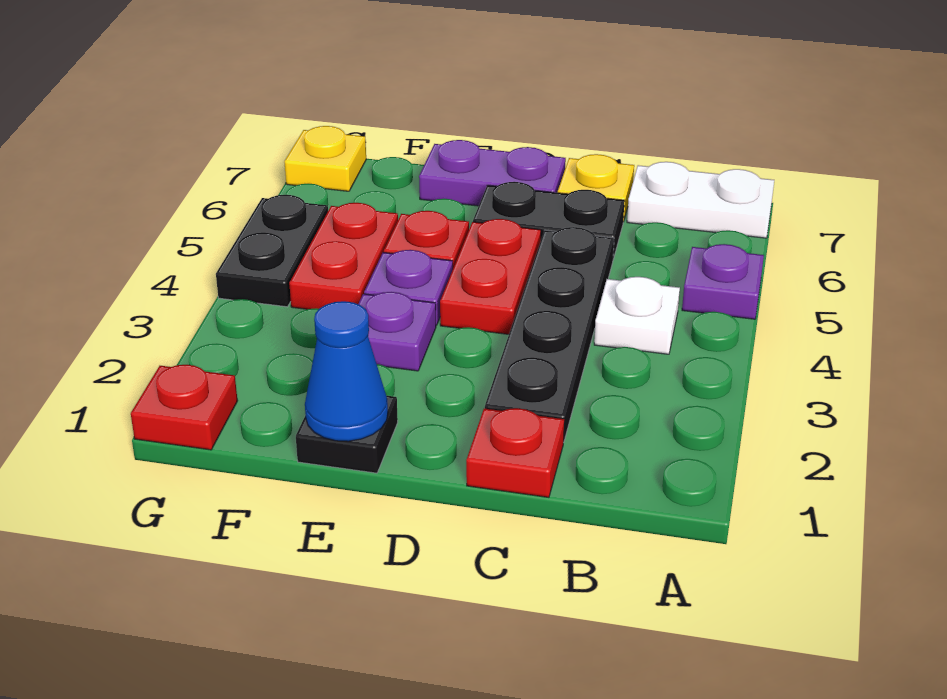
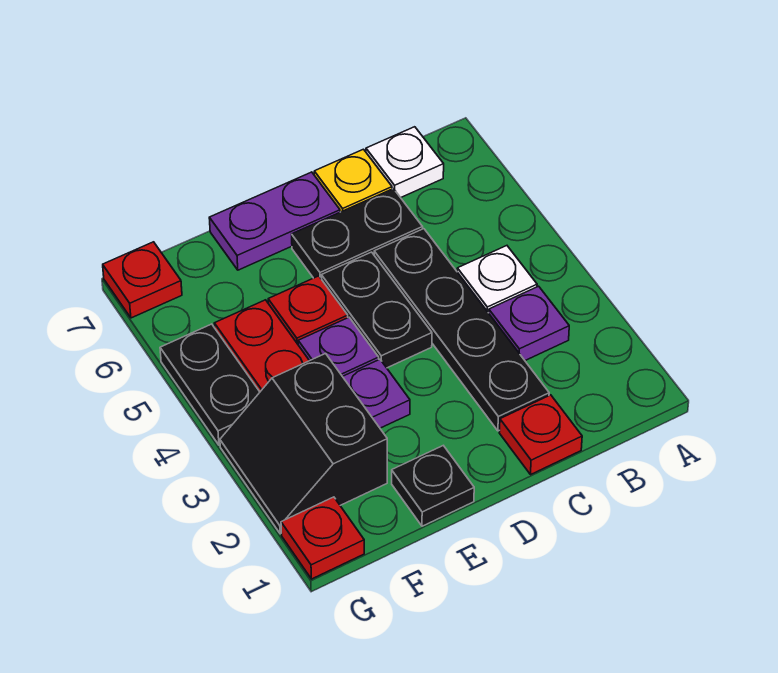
purple 1x1 plate [682,244,764,319] -> purple 1x1 plate moved to [489,286,569,360]
white 1x2 plate [627,162,774,238] -> white 1x1 plate [366,127,444,198]
red 1x2 plate [440,219,541,334] -> black 1x2 plate [321,252,432,368]
blue 1x1 cone [305,301,388,441] -> none
none -> black 2x2 slope [220,354,387,534]
yellow 1x1 plate [284,126,366,191] -> red 1x1 plate [103,242,182,318]

